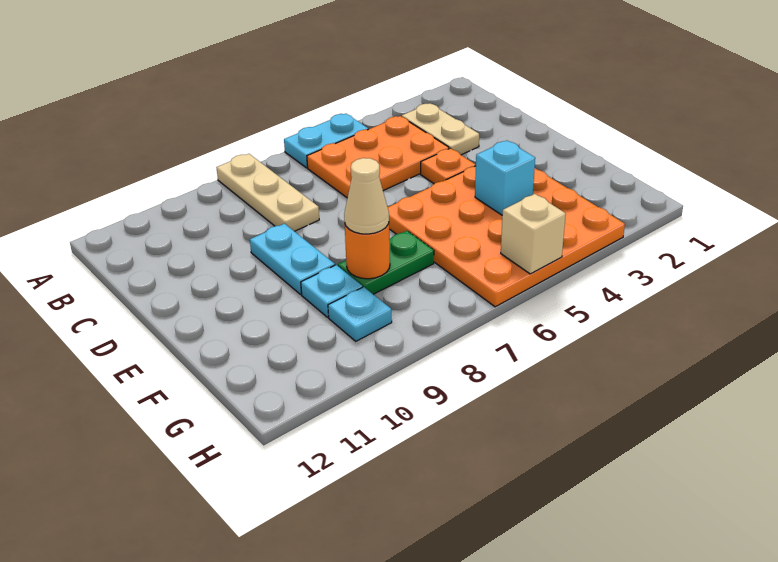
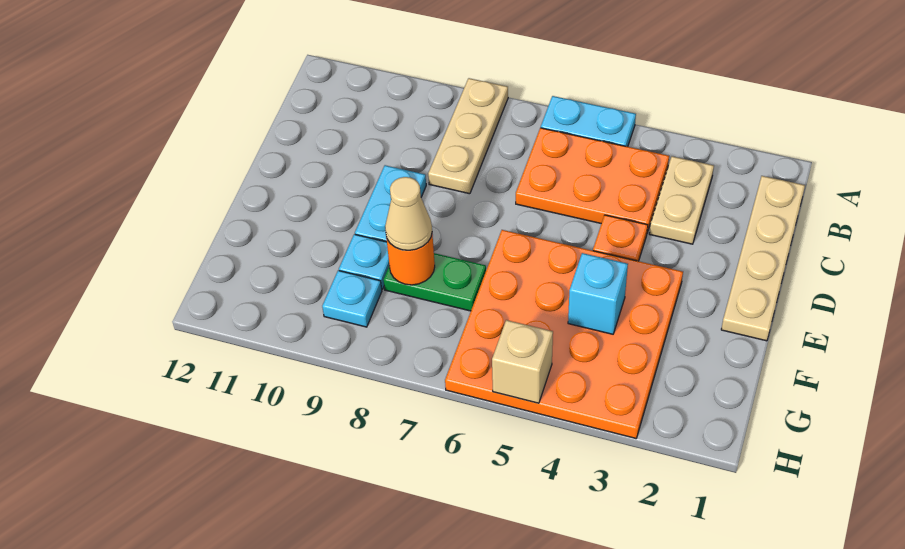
none -> tan 1x4 plate [721,176,805,341]

